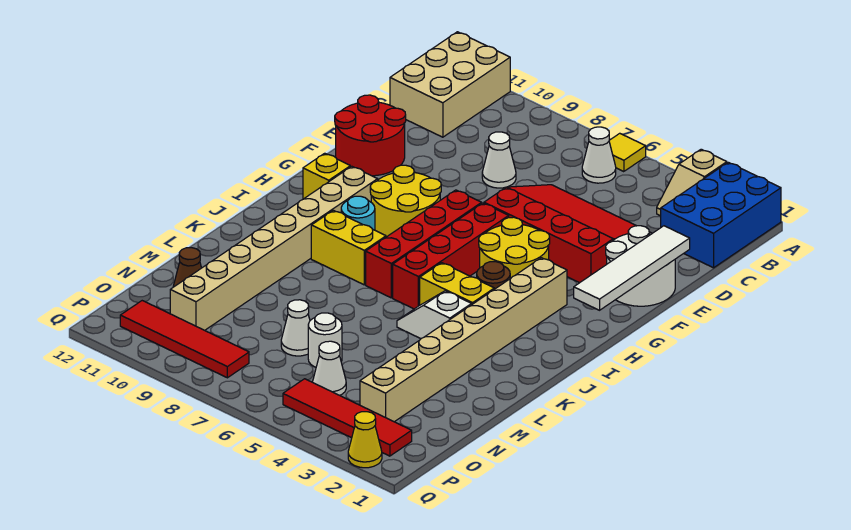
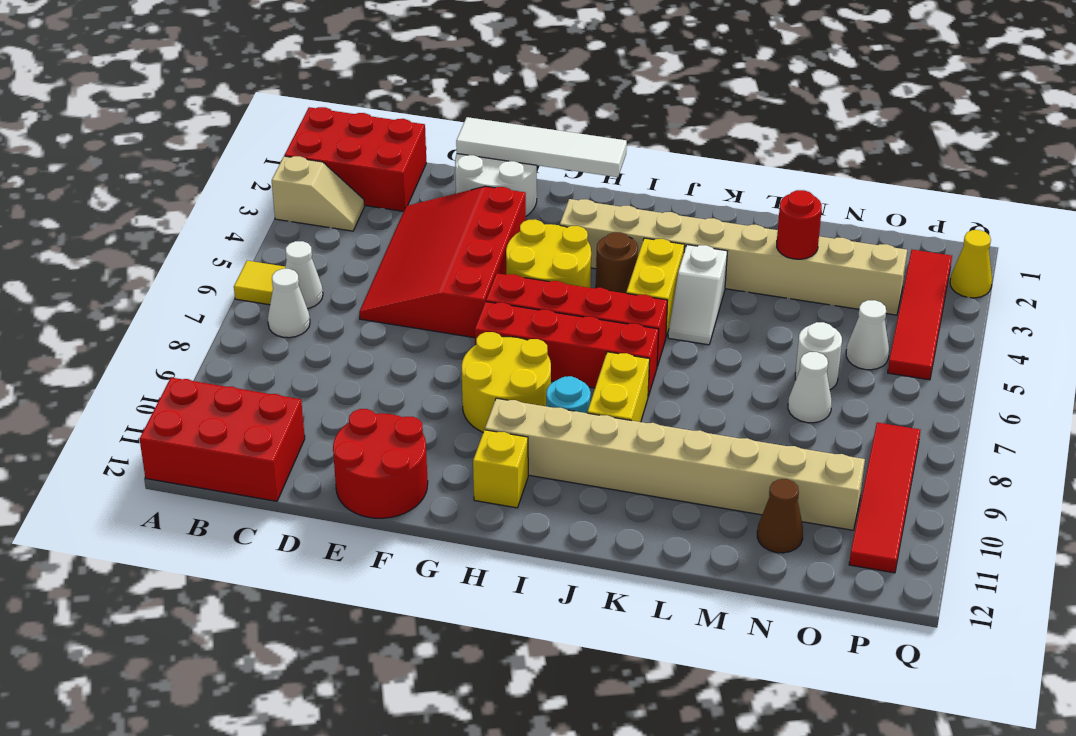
blue 2x3 brick [661,162,781,268] -> red 2x3 brick [284,107,426,211]
tan 2x3 brick [390,32,510,137] -> red 2x3 brick [140,378,305,501]
white 1x1 cone [482,132,516,188] -> white 1x1 cone moved to [268,269,310,338]
none -> red 1x1 round brick [777,190,822,259]

